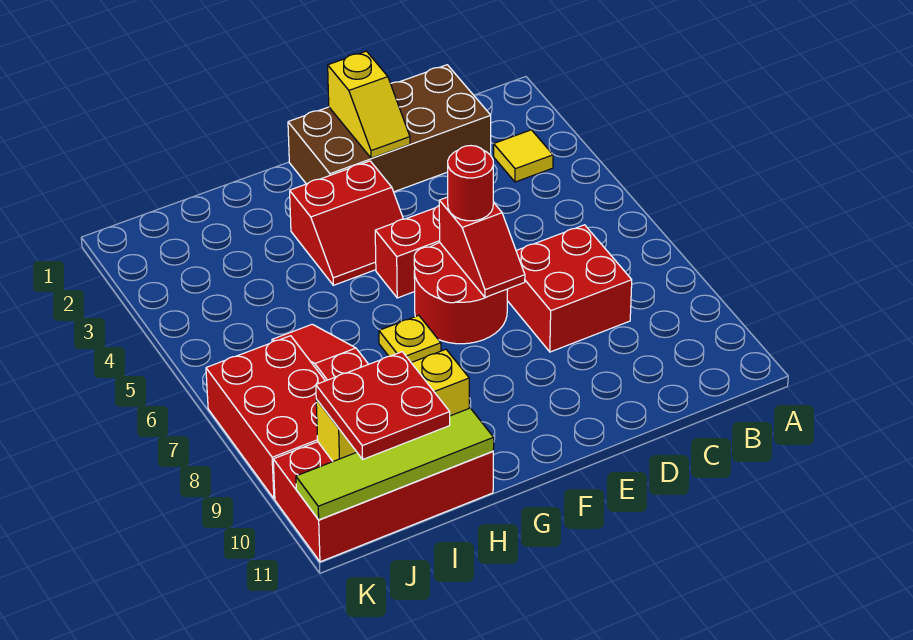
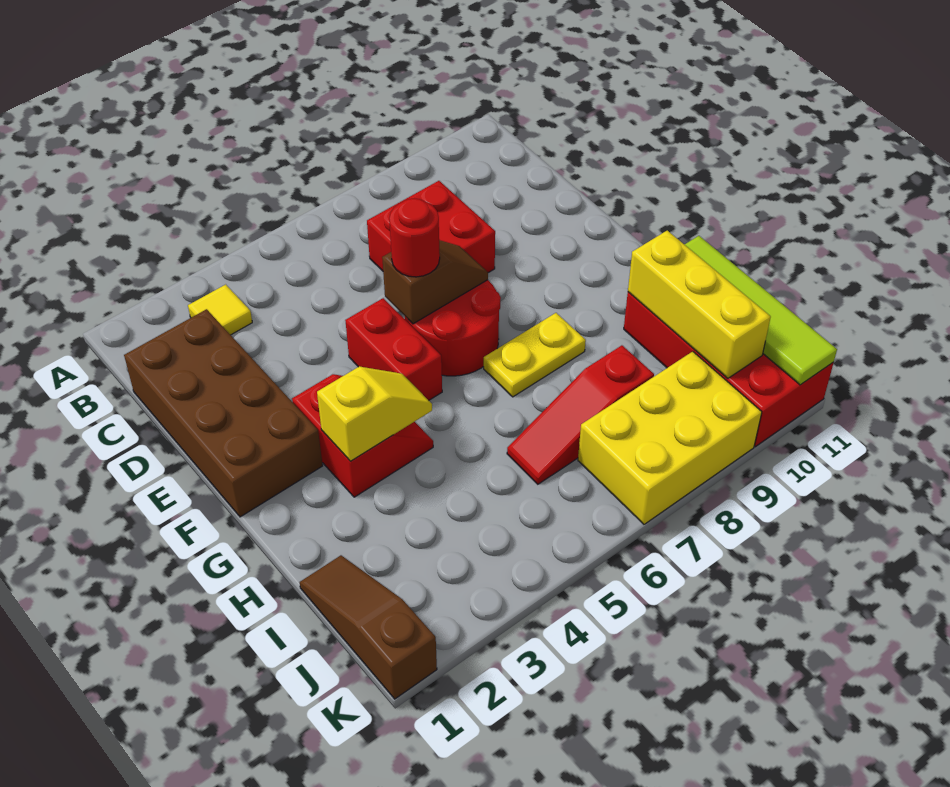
yellow 1x2 slope [328,51,410,158] -> yellow 1x2 slope moved to [317,367,432,461]
red 1x2 slope [439,197,525,297] -> brown 1x2 slope [382,240,488,324]
yellow 1x1 plate [379,315,441,363] -> yellow 1x2 plate [484,313,586,397]
none -> brown 1x3 slope [300,555,437,699]
red 2x2 plate [316,352,450,459] -> none
red 2x3 brick [206,336,325,499] -> yellow 2x3 brick [578,351,762,524]

